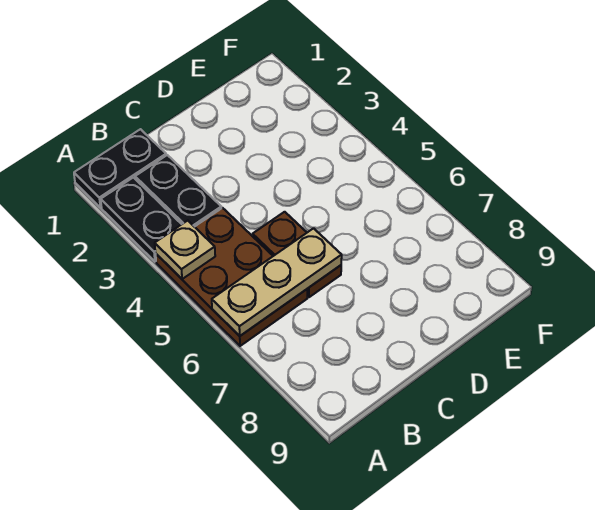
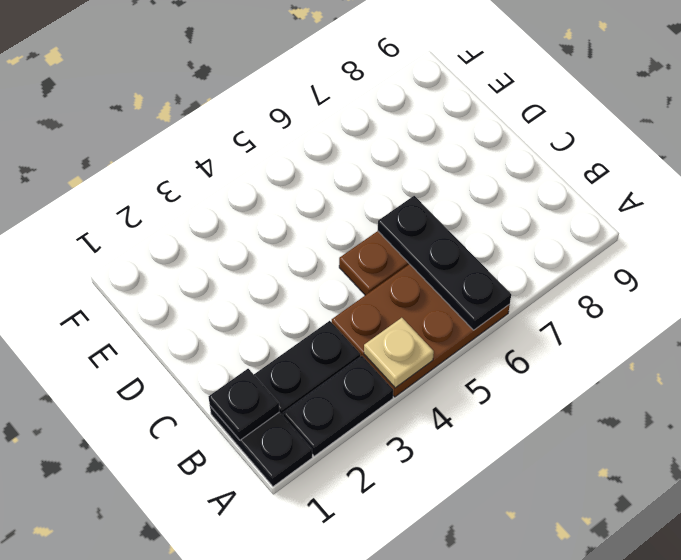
tan 1x3 plate [212,228,342,336] -> black 1x3 plate [378,196,511,330]
none -> black 1x1 plate [209,369,279,440]

